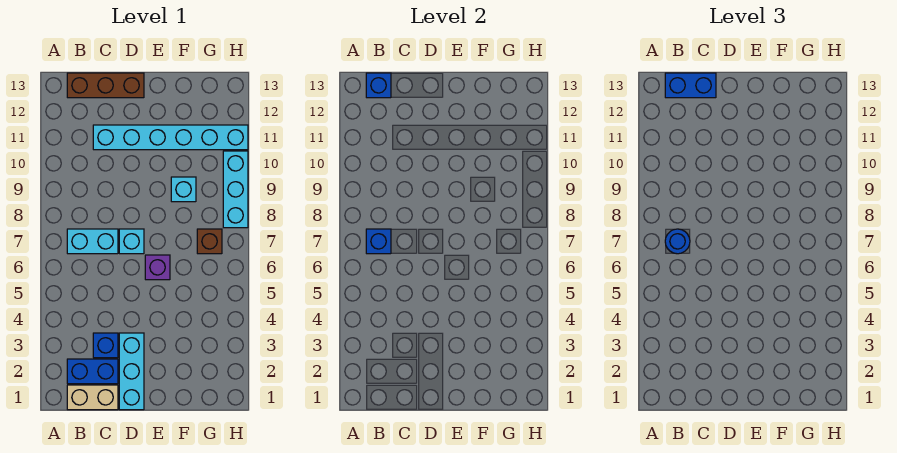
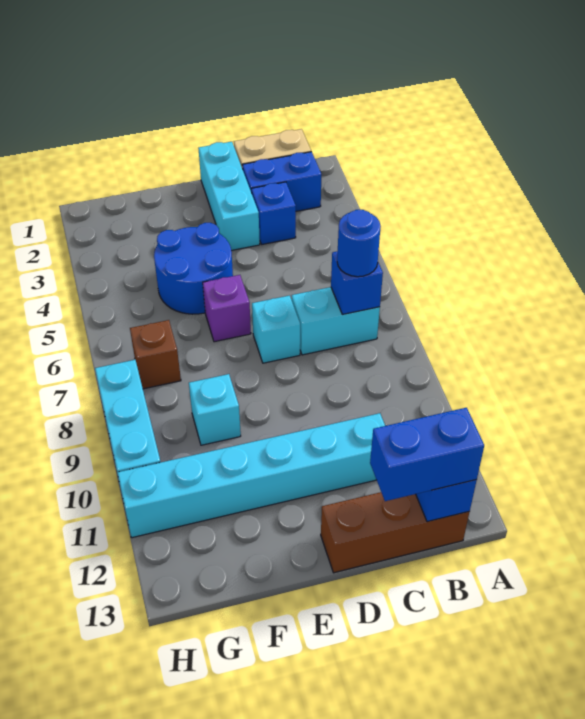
none -> blue 2x2 round brick [154,223,233,314]

